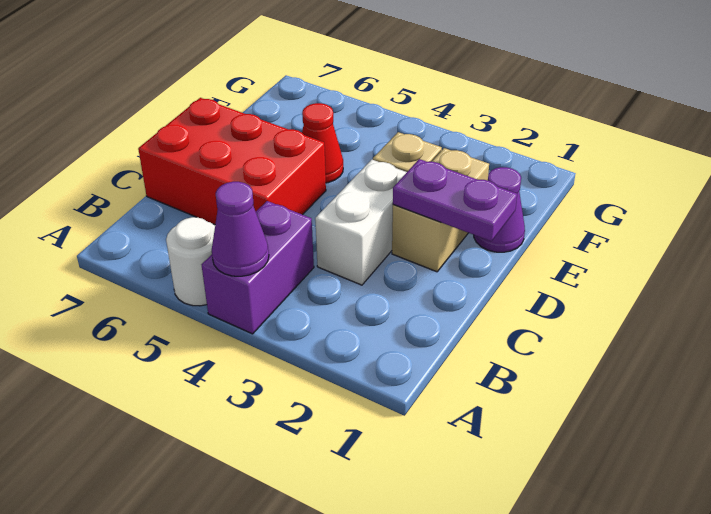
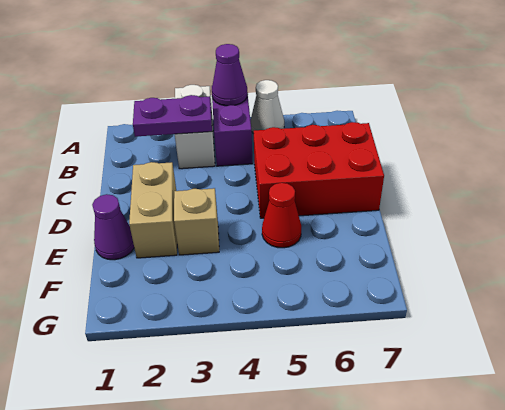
white 1x1 round brick [166,217,215,306] -> white 1x1 cone [251,80,284,134]
white 1x2 brick [315,160,407,285] -> white 1x2 brick moved to [175,85,215,169]
purple 1x2 plate [393,159,517,241] -> purple 1x2 plate moved to [133,95,212,137]

